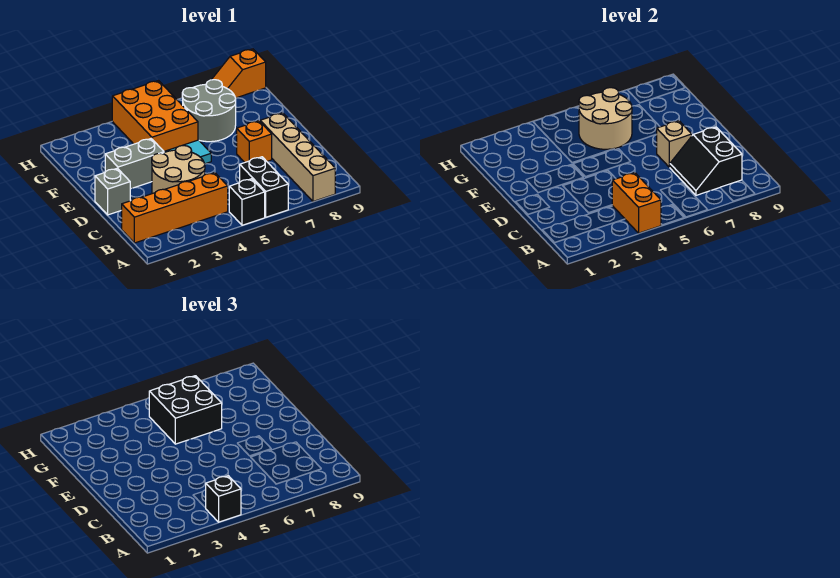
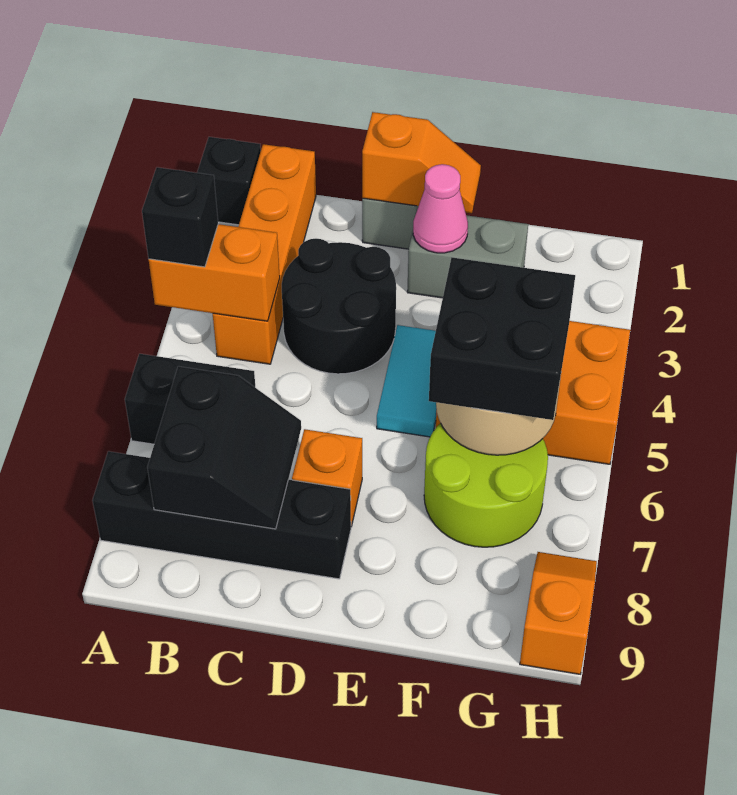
black 1x1 brick [229,179,265,225] -> black 1x1 brick moved to [197,137,261,225]
tan 1x4 brick [260,113,335,201] -> black 1x4 brick [92,451,351,579]
black 2x2 slope [670,127,742,195] -> black 2x2 slope turned to [147,366,301,529]
tan 2x2 round brick [152,146,205,194] -> black 2x2 round brick [282,239,396,374]
none -> orange 1x2 slope [362,112,481,214]
tan 1x1 brick [656,121,692,167] -> none
grey 1x2 brick [105,139,164,189] -> grey 1x2 brick turned to [407,215,528,298]
none -> pink 1x1 cone [413,164,468,253]
grey 2x2 round brick [182,80,236,142] -> lime 2x2 round brick [424,423,548,547]

